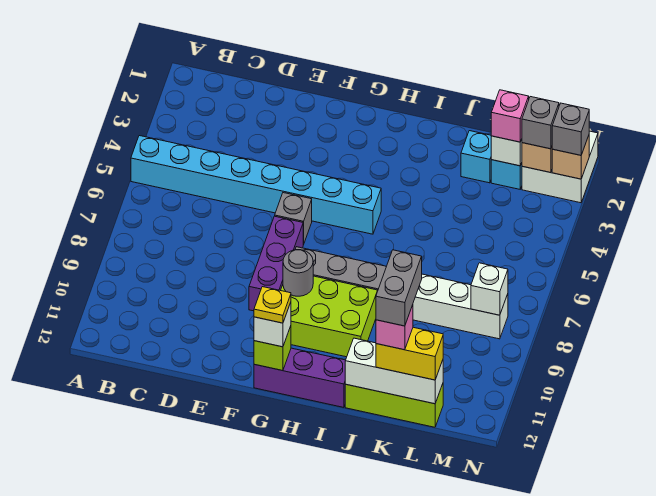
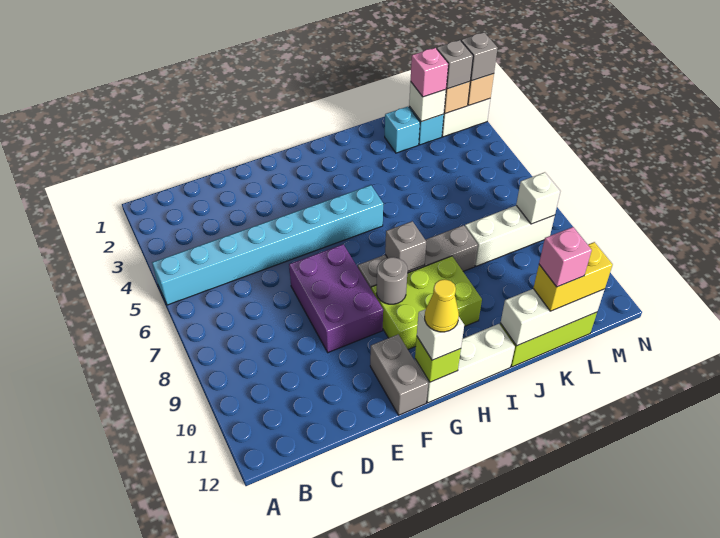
grey 1x1 brick [275,193,312,245] -> grey 1x1 brick moved to [385,221,426,271]
purple 1x3 brick [249,216,303,311] -> purple 2x3 brick [289,244,383,352]
purple 1x3 brick [254,348,346,407] -> white 1x3 brick [415,324,515,403]
yellow 1x1 plate [254,287,291,323] -> yellow 1x1 cone [425,279,459,332]
grey 1x2 brick [376,250,422,326] -> grey 1x2 brick moved to [370,335,428,415]

